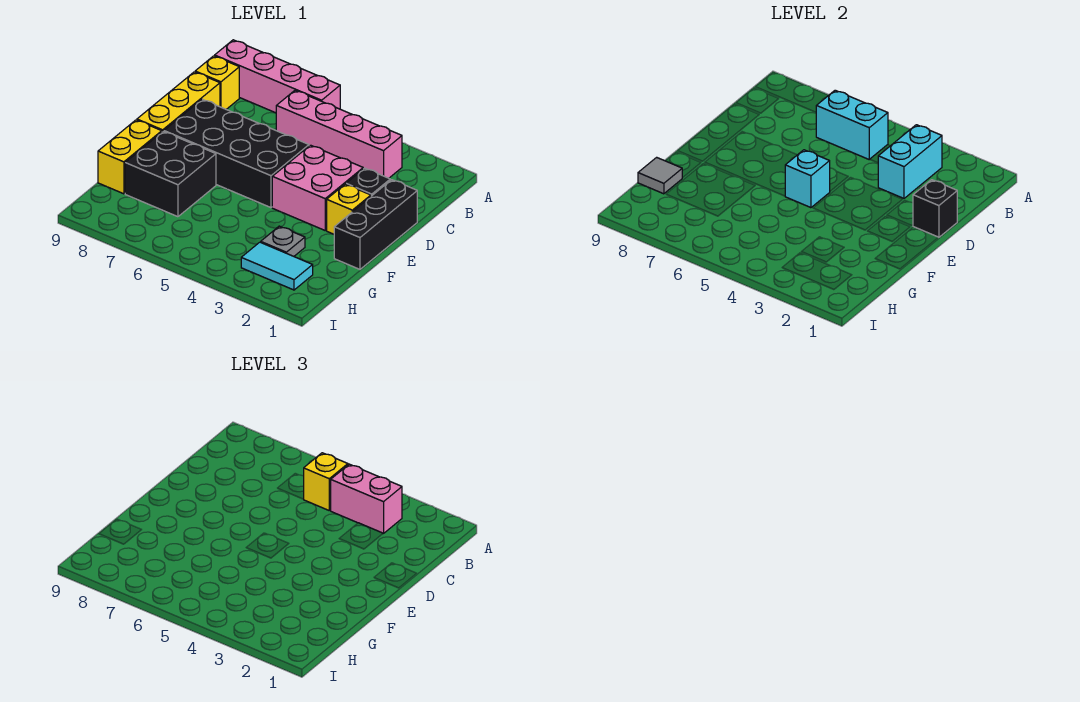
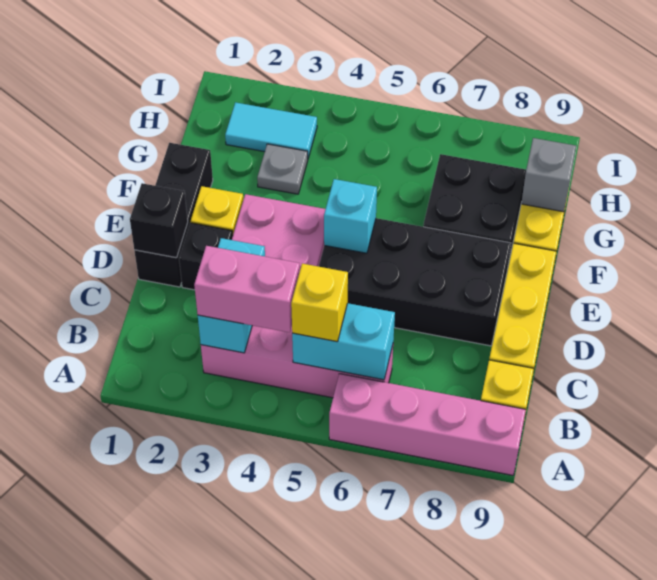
grey 1x1 tile [638,157,682,194] -> grey 1x1 brick [521,138,576,212]

